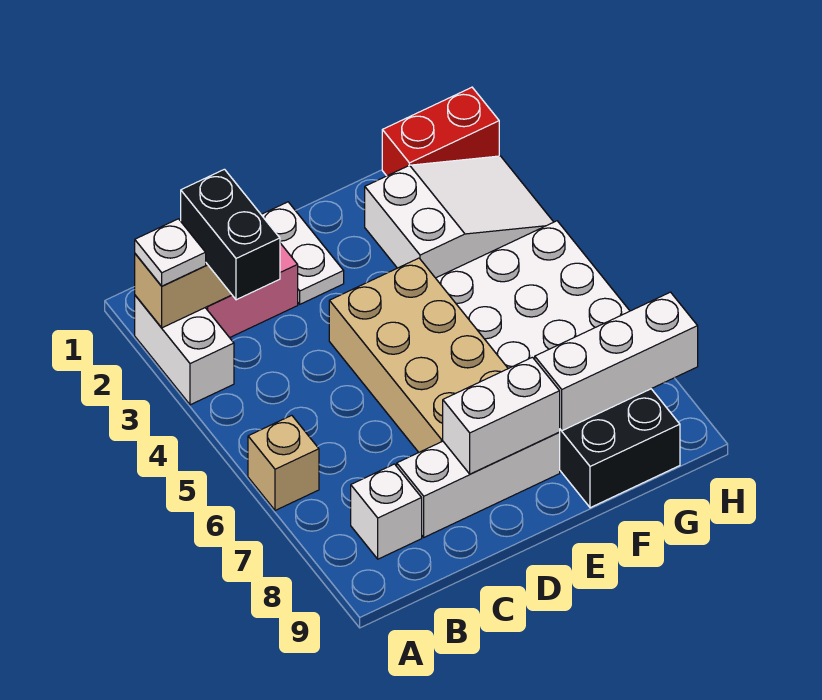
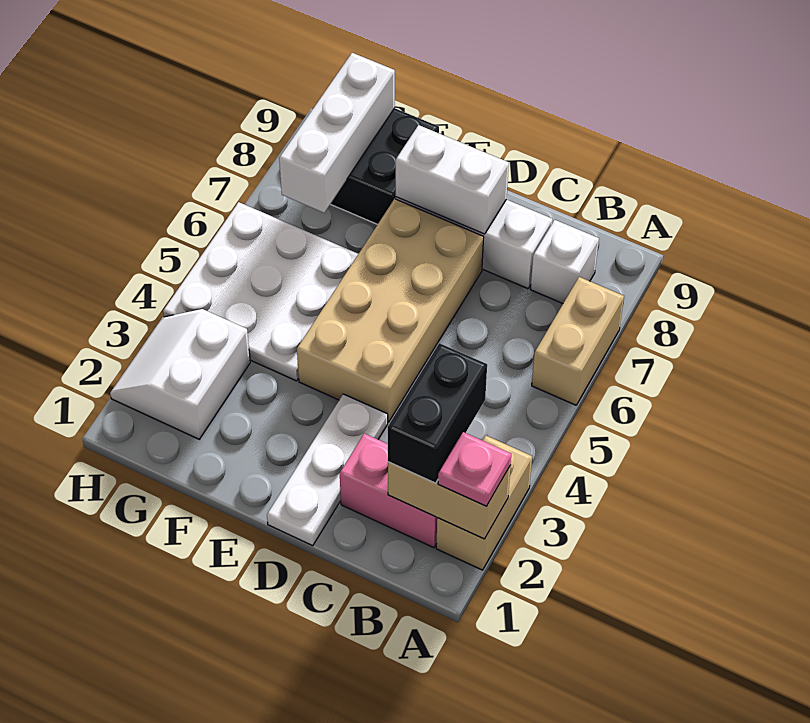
white 1x2 brick [135,296,234,405] -> tan 1x2 brick [436,436,532,570]
white 1x1 plate [135,219,206,286] -> pink 1x1 plate [438,432,511,506]
tan 1x1 brick [248,415,319,510] -> tan 1x2 brick [532,277,624,405]
white 1x2 plate [261,202,344,304] -> white 1x3 plate [267,394,388,546]
white 2x3 slope [365,156,553,278] -> white 2x2 slope [110,309,250,439]
white 1x3 brick [535,292,698,431] -> white 1x3 brick turned to [279,53,395,213]
red 1x2 brick [382,87,499,176] -> none

